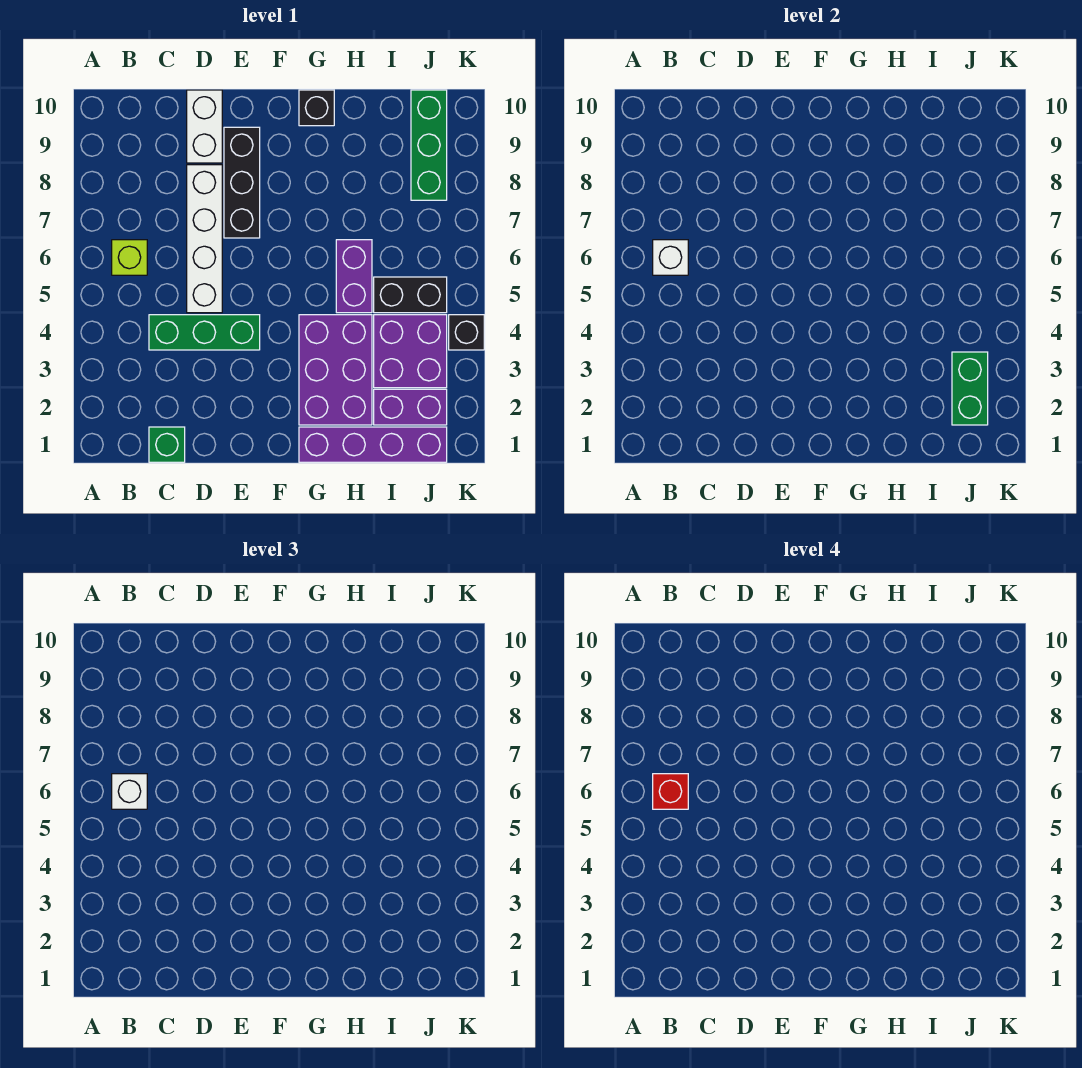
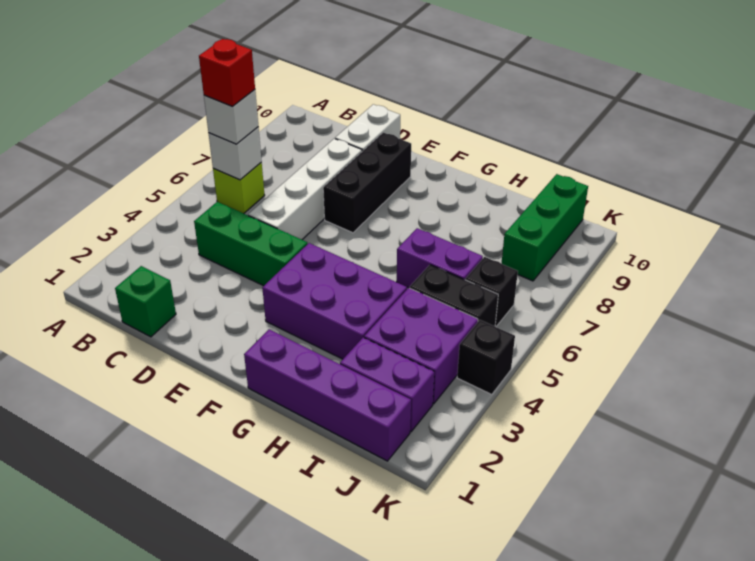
purple 2x3 brick [299,315,372,425] -> purple 2x3 brick turned to [262,243,407,359]
black 1x1 brick [299,90,334,126] -> black 1x1 brick moved to [465,257,518,327]
purple 1x2 brick [336,240,372,313] -> purple 1x2 brick turned to [397,228,483,288]
green 1x2 brick [952,352,988,425] -> none

